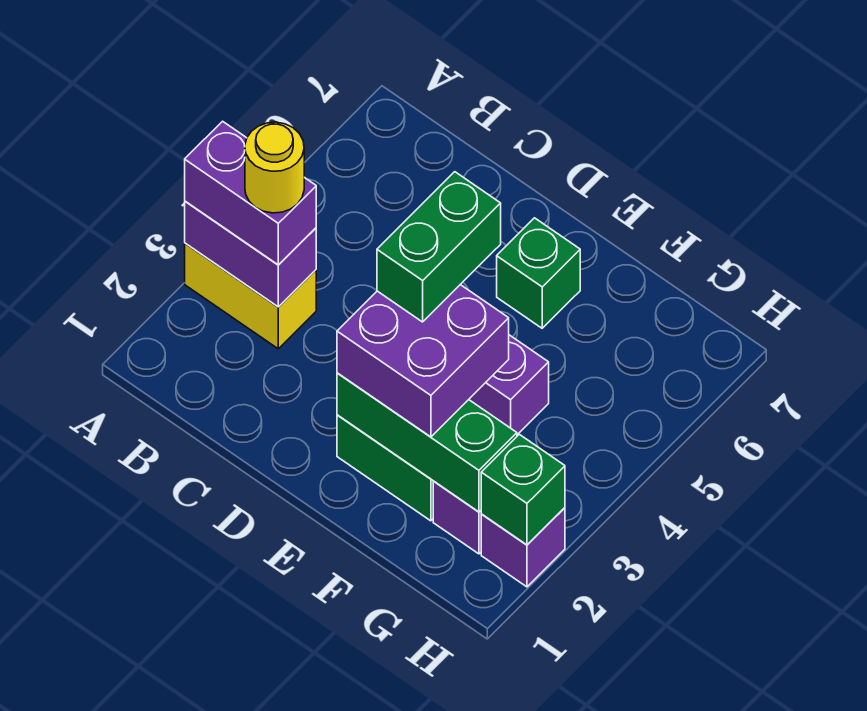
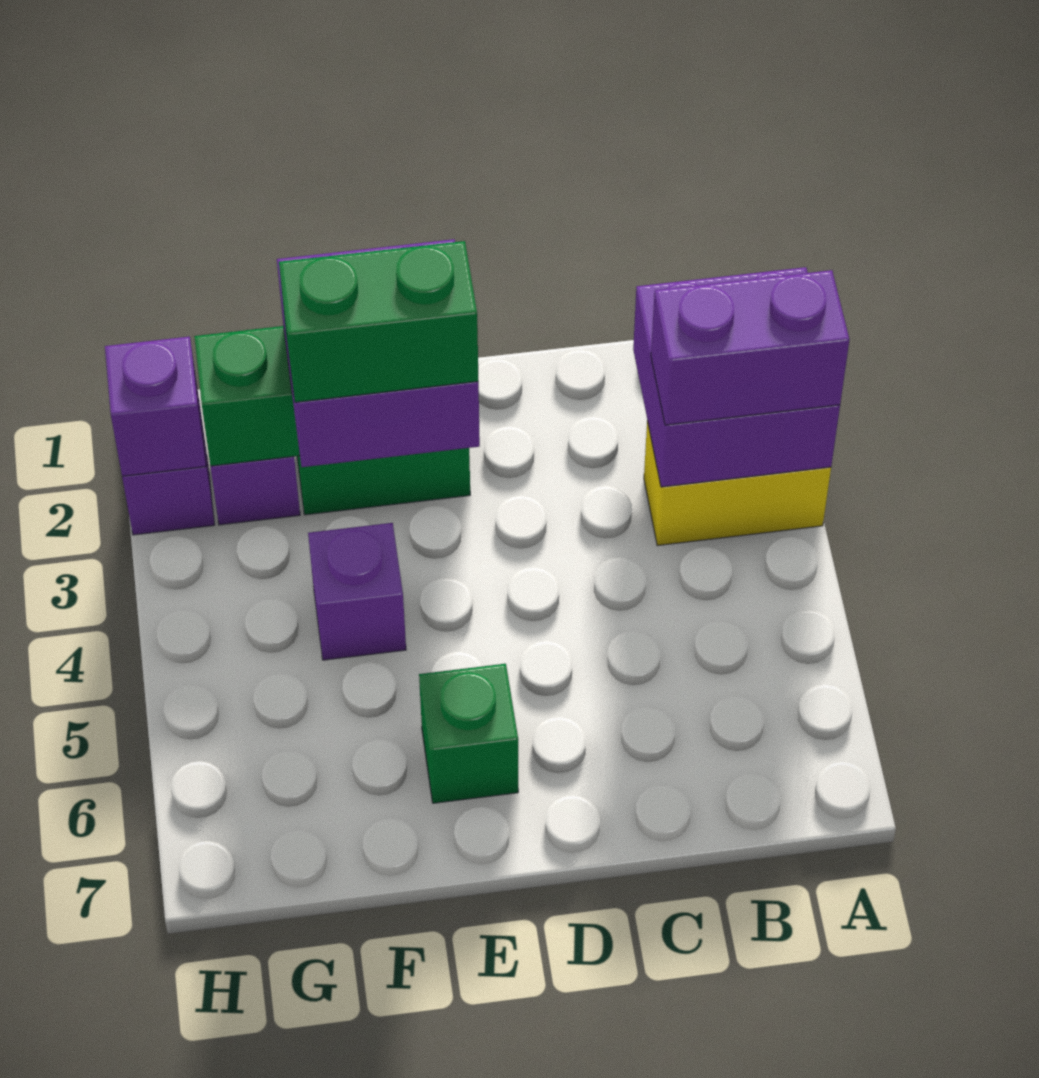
purple 1x2 brick [185,201,316,307] -> purple 2x2 brick [633,267,840,487]
yellow 1x1 round brick [245,122,304,213] -> none
green 1x2 brick [377,172,501,322] -> green 1x2 brick turned to [279,241,478,402]
green 1x1 brick [481,434,565,545] -> purple 1x1 brick [105,337,206,476]

